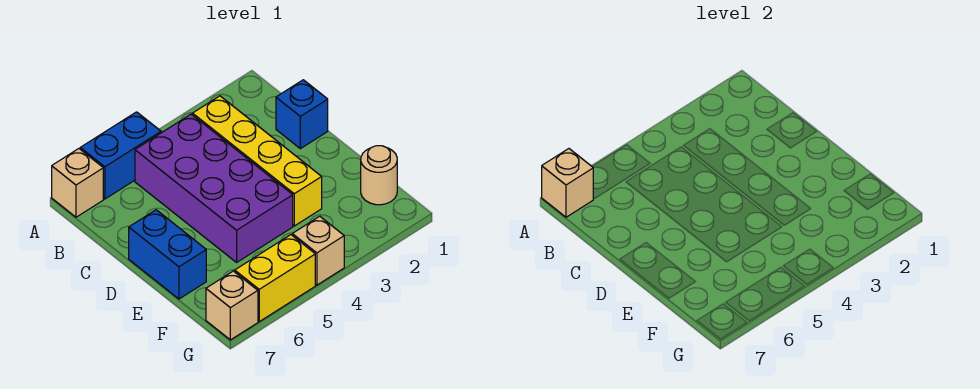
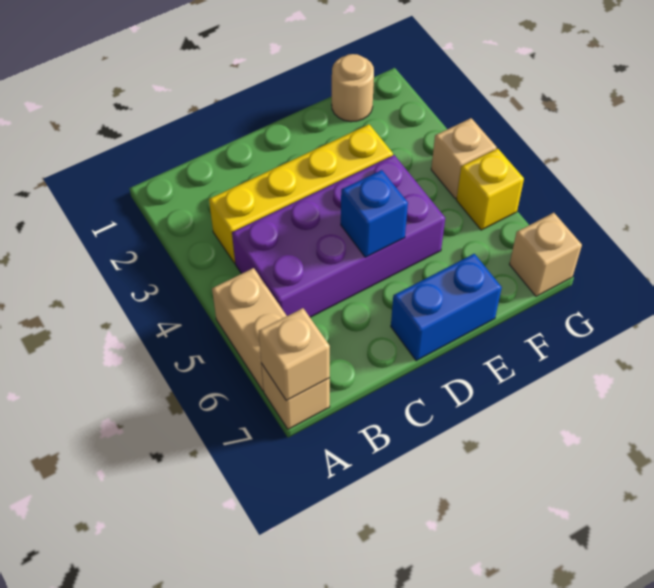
blue 1x2 brick [80,112,161,199] -> tan 1x2 brick [212,268,287,391]
blue 1x1 brick [276,80,328,149] -> blue 1x1 brick moved to [341,170,408,257]
yellow 1x2 brick [235,235,315,321] -> yellow 1x1 brick [456,149,524,230]

